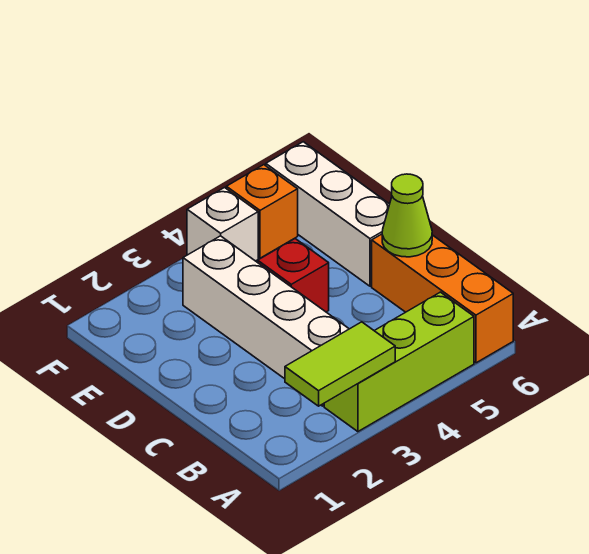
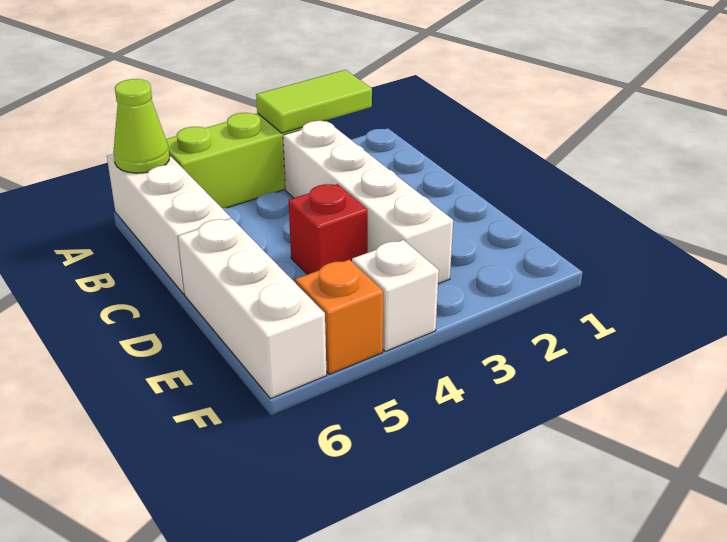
orange 1x3 brick [372,234,513,363] -> white 1x3 brick [107,154,231,294]
lime 1x1 cone [382,174,432,257] -> lime 1x1 cone moved to [113,79,170,173]

